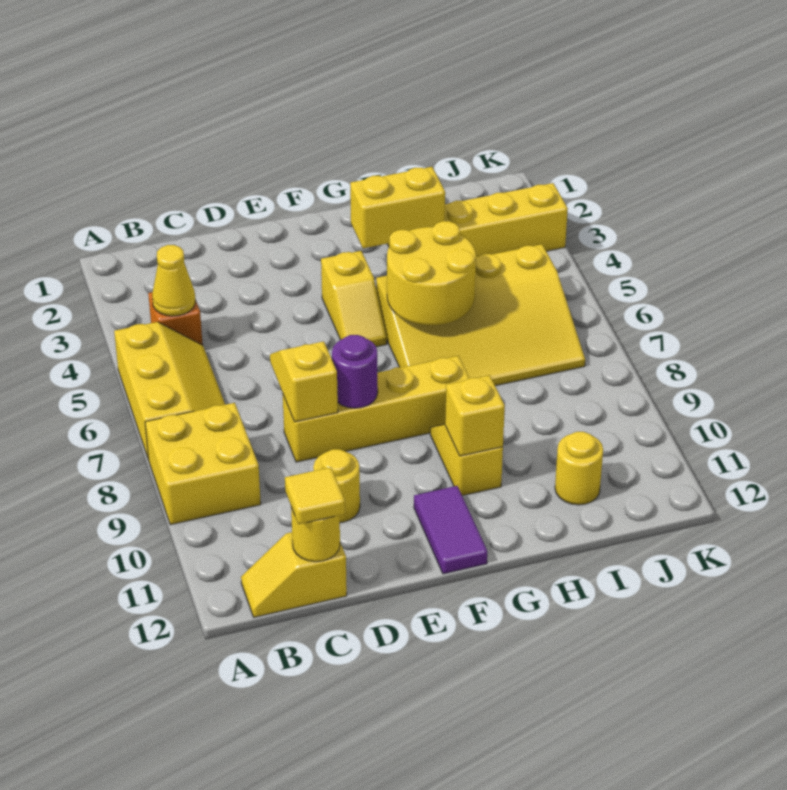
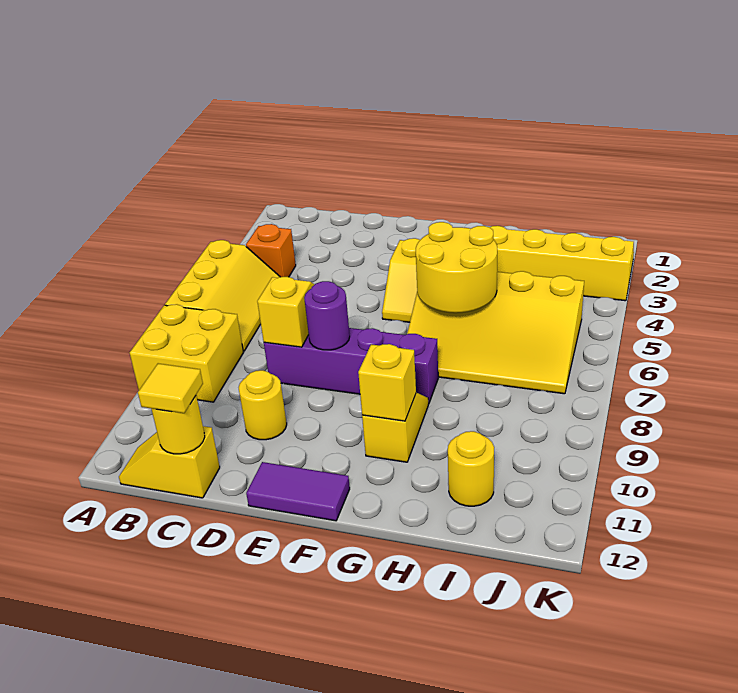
yellow 1x1 cone [152,245,196,316] -> none
yellow 1x4 brick [283,356,469,462] -> purple 1x4 brick [264,328,438,404]
purple 1x2 tile [414,486,487,574] -> purple 1x2 tile turned to [246,462,350,521]
yellow 1x2 brick [350,167,445,248] -> none

